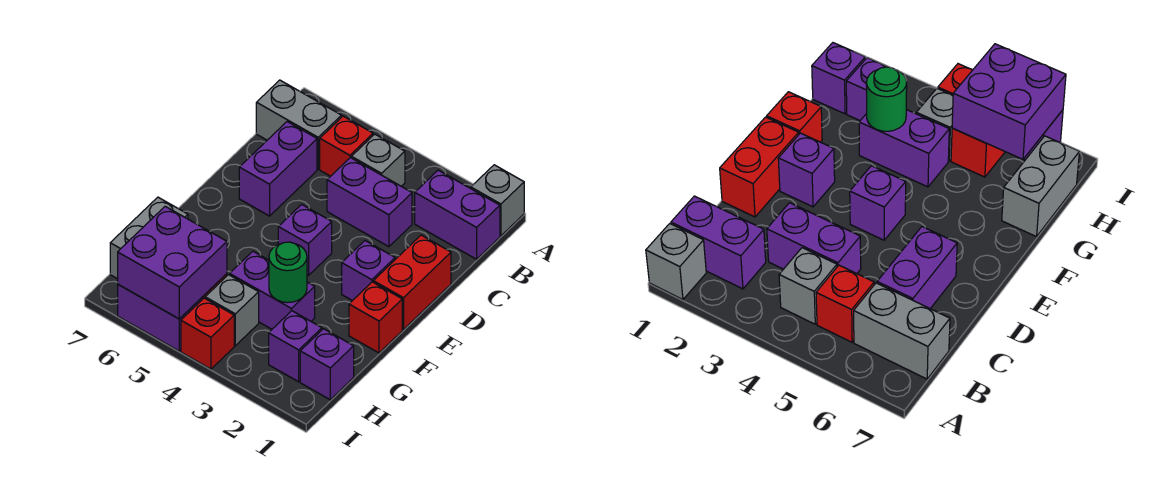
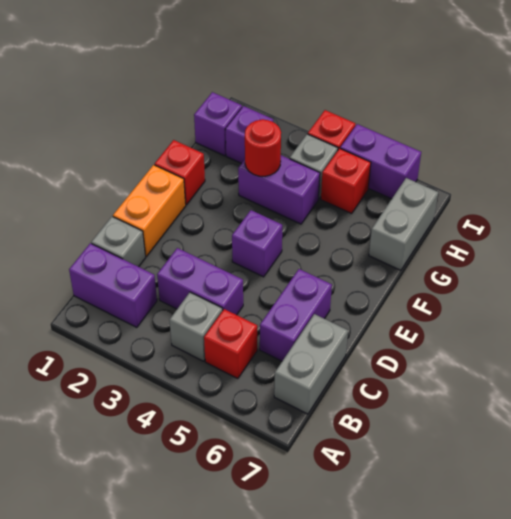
grey 1x1 brick [471,165,524,236] -> grey 1x1 brick moved to [91,217,145,267]
grey 1x2 brick [256,80,342,169] -> grey 1x2 brick turned to [274,314,348,414]
red 1x2 brick [373,235,451,330] -> orange 1x2 brick [113,165,186,256]
purple 1x1 brick [342,241,395,301] -> none
green 1x1 round brick [269,242,307,303] -> red 1x1 round brick [245,119,281,176]
purple 2x2 brick [118,206,227,319] -> none

